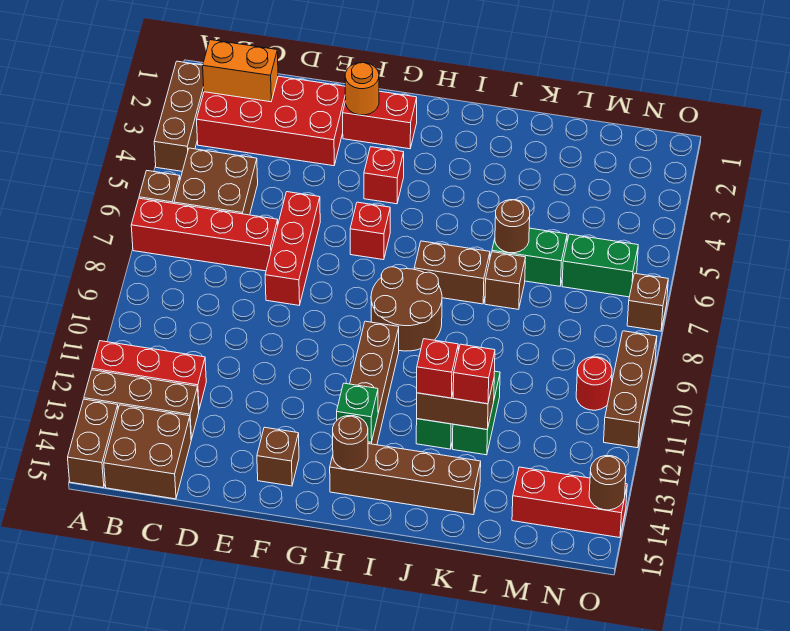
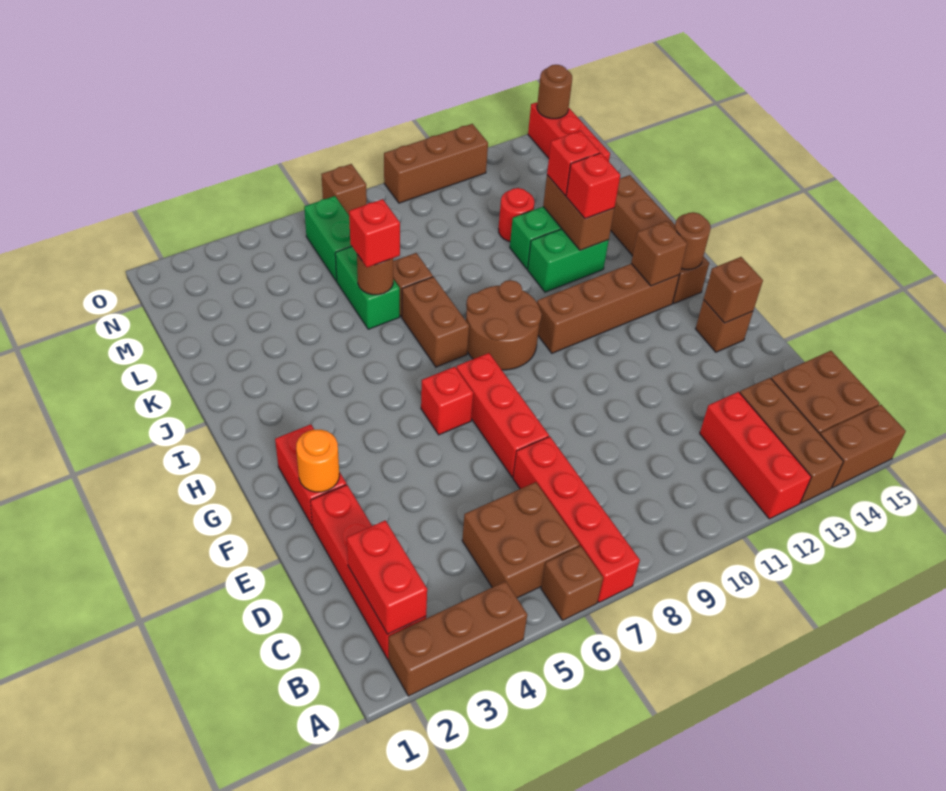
red 2x4 brick [197,76,346,166] -> red 1x4 brick [310,485,426,660]
orange 1x2 brick [203,40,278,102] -> red 1x2 brick [347,520,427,634]
red 1x3 brick [265,192,320,305] -> red 1x3 brick turned to [456,353,549,477]
none -> brown 1x1 brick [704,257,763,323]
red 1x1 brick [364,147,404,204] -> red 1x1 brick moved to [349,199,400,267]
green 1x1 brick [337,383,378,442] -> brown 1x1 brick [631,221,687,286]
red 1x1 round brick [576,357,612,410] -> red 1x1 round brick moved to [499,188,534,242]

